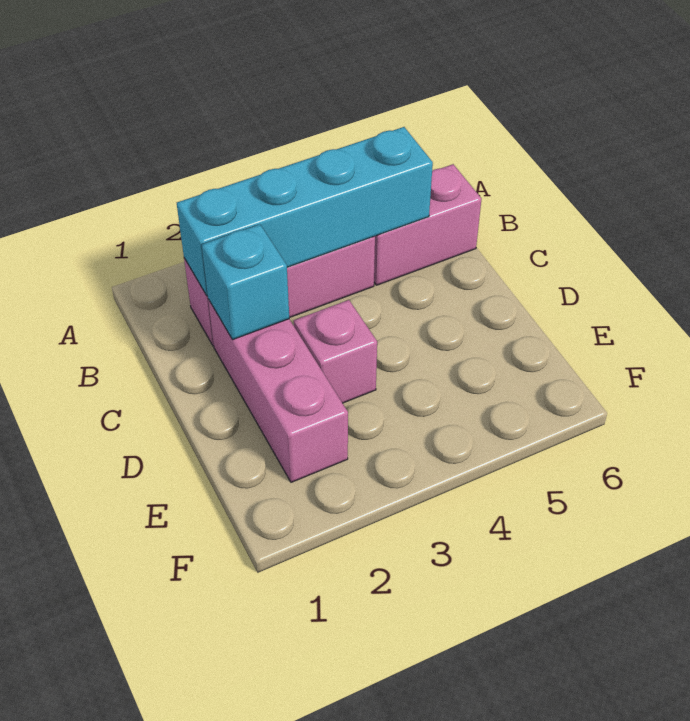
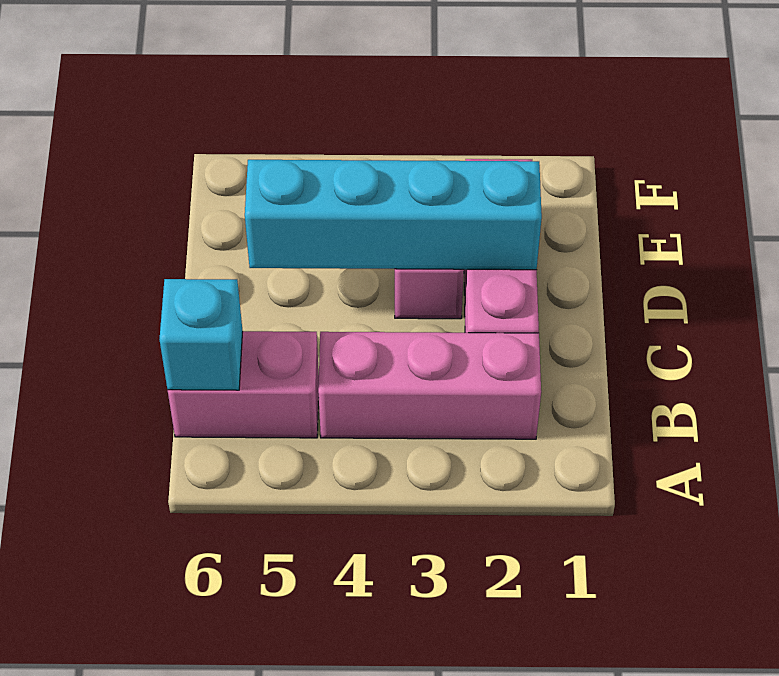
cyan 1x4 brick [177,127,433,296] -> cyan 1x4 brick moved to [245,160,542,270]
cyan 1x1 brick [202,224,289,340] -> cyan 1x1 brick moved to [159,279,243,390]

